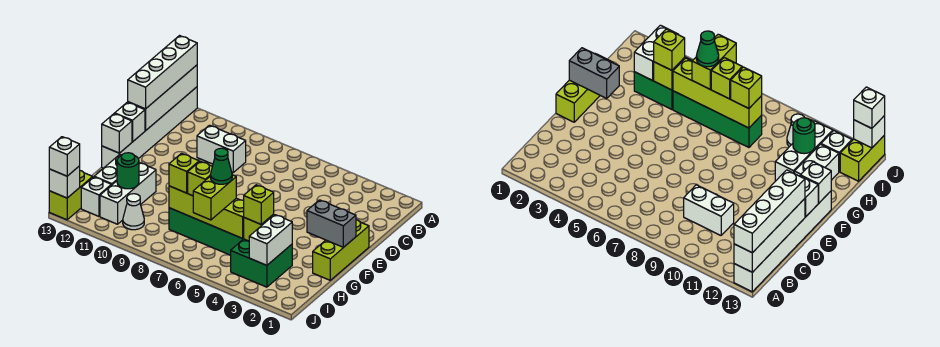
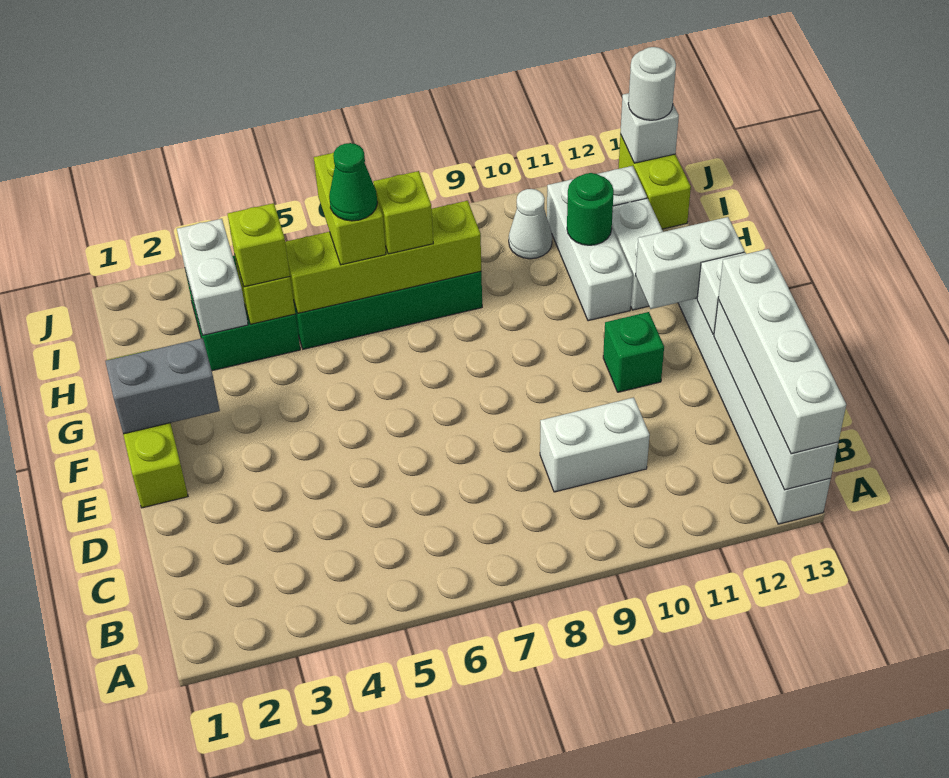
none -> green 1x1 brick [603,312,664,392]
white 1x1 brick [102,113,132,153] -> white 1x2 brick [636,217,745,309]
lime 1x1 brick [169,153,199,193] -> none
white 1x1 brick [49,137,80,176] -> white 1x1 round brick [628,47,676,120]

